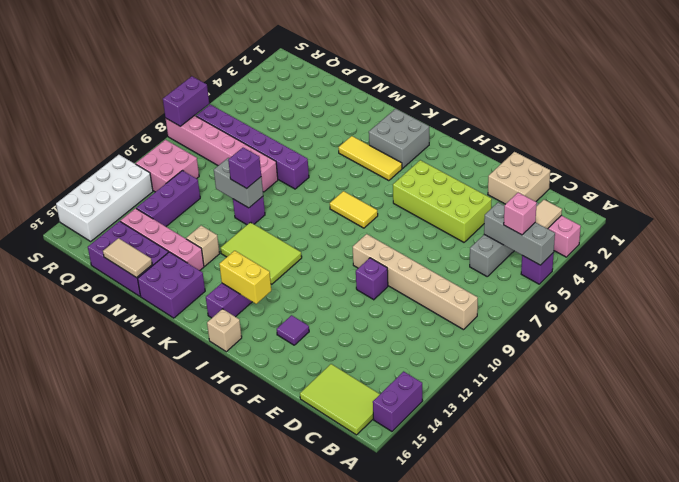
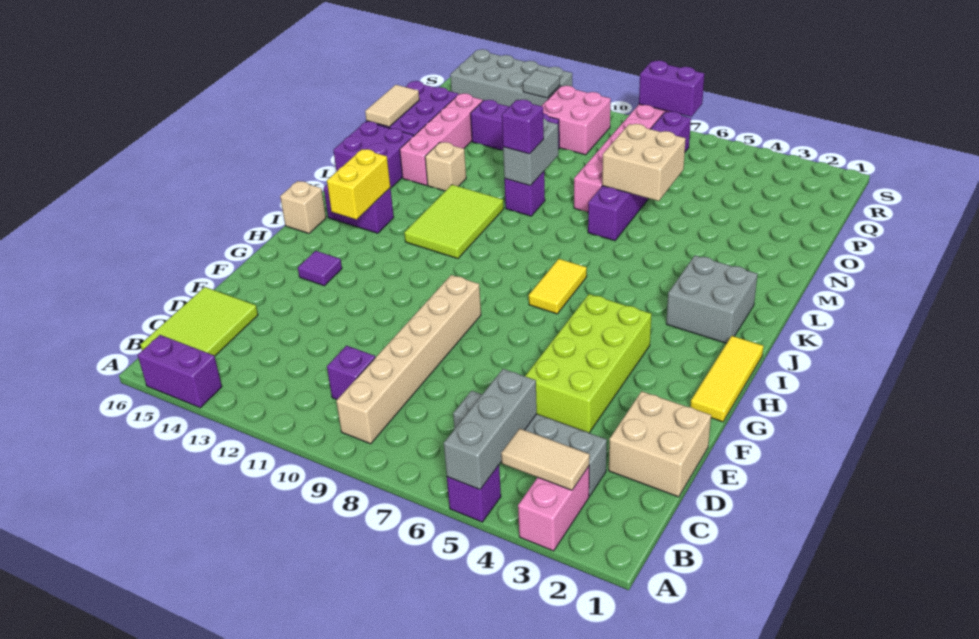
pink 1x1 brick [504,193,537,235] -> none
purple 1x1 brick [356,258,388,300] -> purple 1x1 brick moved to [327,346,375,399]
yellow 1x3 tile [338,136,402,181] -> yellow 1x3 tile moved to [690,336,763,422]
none -> tan 2x2 brick [602,124,686,201]
white 2x4 brick [56,155,153,241] -> grey 2x4 brick [450,49,572,107]
none -> grey 1x1 tile [523,70,560,98]

